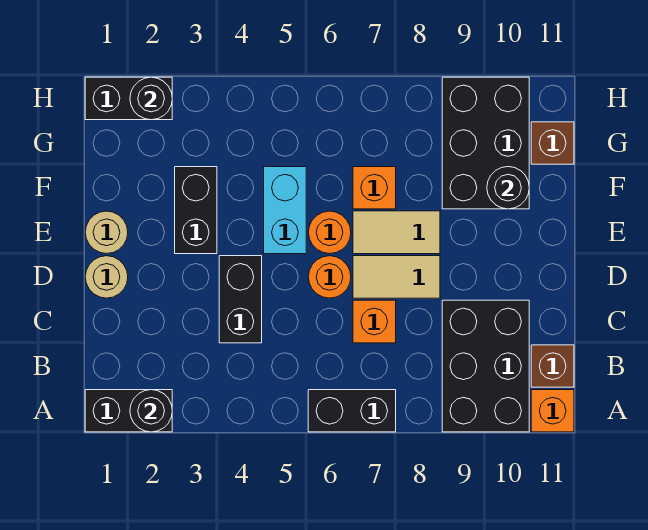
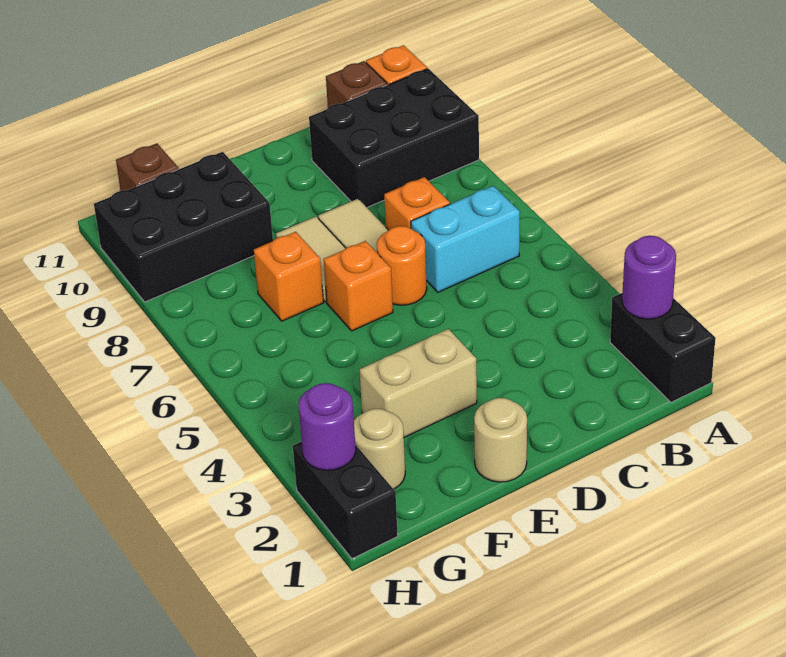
black 1x1 round brick [130,390,172,432] -> purple 1x1 round brick [622,236,676,319]
black 1x2 brick [308,390,396,432] -> none
black 1x2 brick [219,256,262,343] -> none
tan 1x1 round brick [85,256,128,298] -> tan 1x1 round brick moved to [354,409,405,489]
black 1x2 brick [175,167,217,254] -> tan 1x2 brick [360,329,477,437]
cyan 1x2 brick [264,167,306,254] -> cyan 1x2 brick moved to [411,186,520,292]
orange 1x1 round brick [308,211,351,254] -> orange 1x1 brick [324,241,393,331]
black 1x1 round brick [487,167,529,209] -> none
black 1x1 round brick [130,77,172,120] -> purple 1x1 round brick [298,383,356,470]

